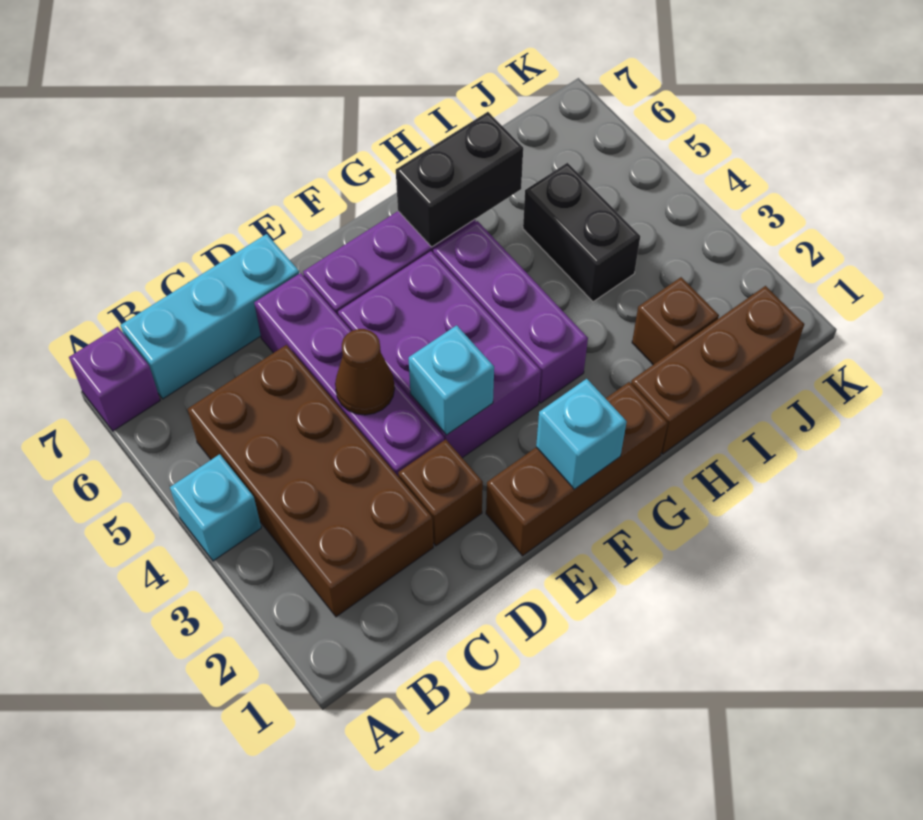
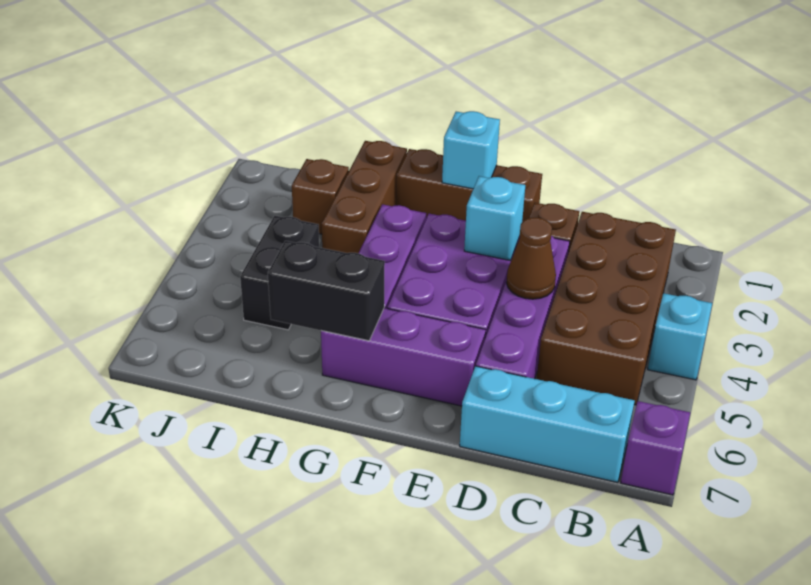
brown 1x3 brick [631,286,804,454] -> brown 1x3 brick turned to [322,141,407,253]

